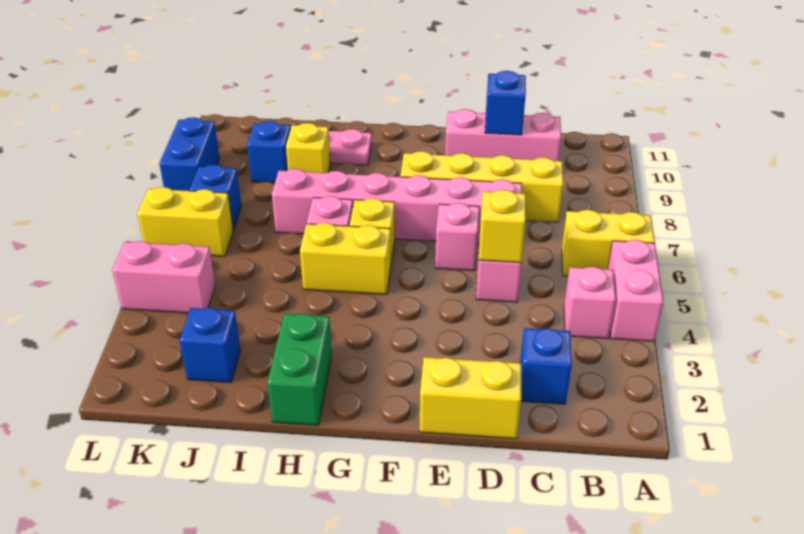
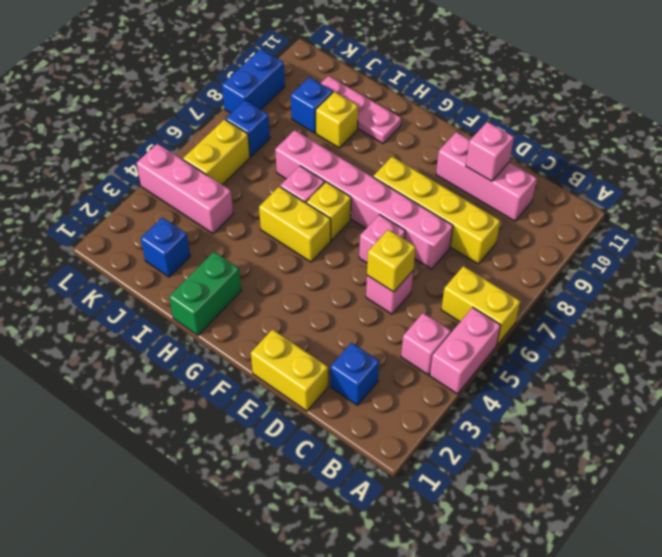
blue 1x1 brick [485,71,526,135] -> pink 1x1 brick [466,122,514,181]
pink 1x2 brick [112,241,215,313] -> pink 1x3 brick [136,144,233,234]
yellow 1x2 brick [137,187,233,256] -> yellow 1x2 brick turned to [183,120,250,185]

